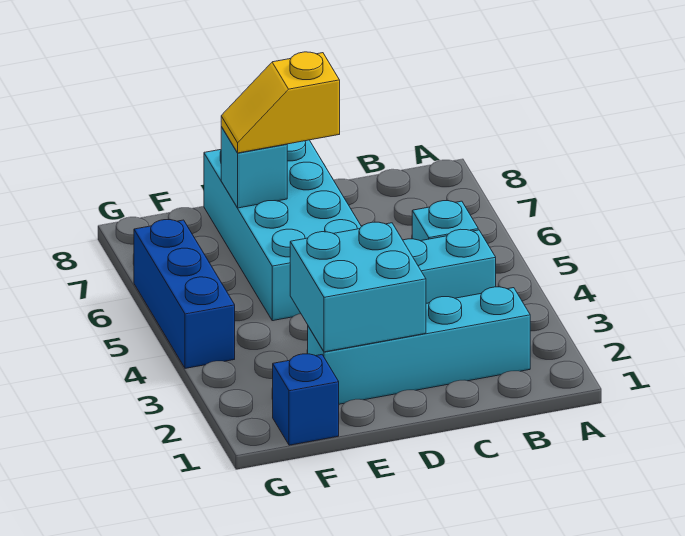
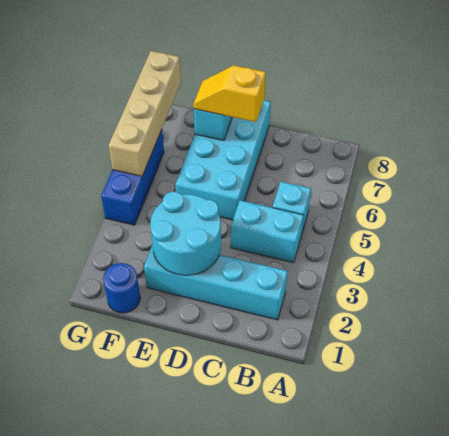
cyan 2x2 brick [290,222,426,352] -> cyan 2x2 round brick [150,192,221,275]
blue 1x1 brick [273,354,339,445] -> blue 1x1 round brick [103,263,140,313]
none -> tan 1x4 brick [109,51,181,176]

